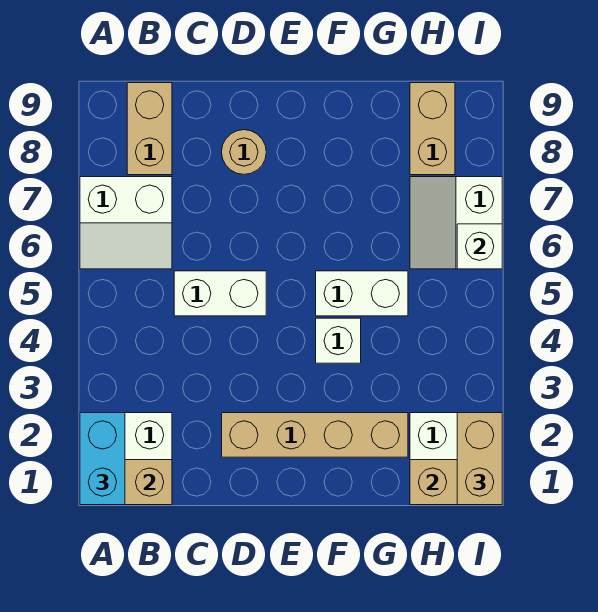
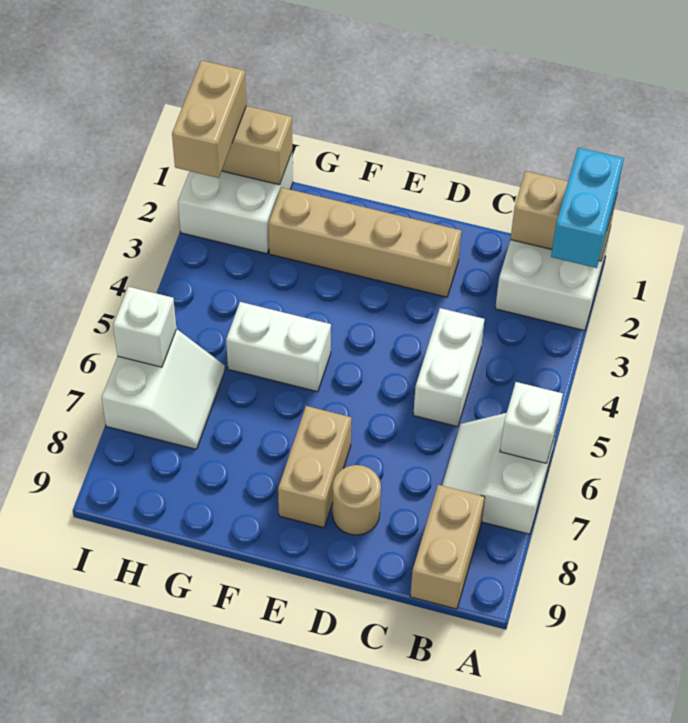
white 2x2 slope [80,177,172,269] -> white 2x2 slope turned to [442,413,557,534]
white 1x2 brick [174,271,266,316] -> white 1x2 brick turned to [413,308,484,427]
white 1x1 brick [316,318,361,363] -> white 1x1 brick moved to [500,382,563,463]
tan 1x2 brick [410,83,455,175] -> tan 1x2 brick moved to [278,406,351,528]

